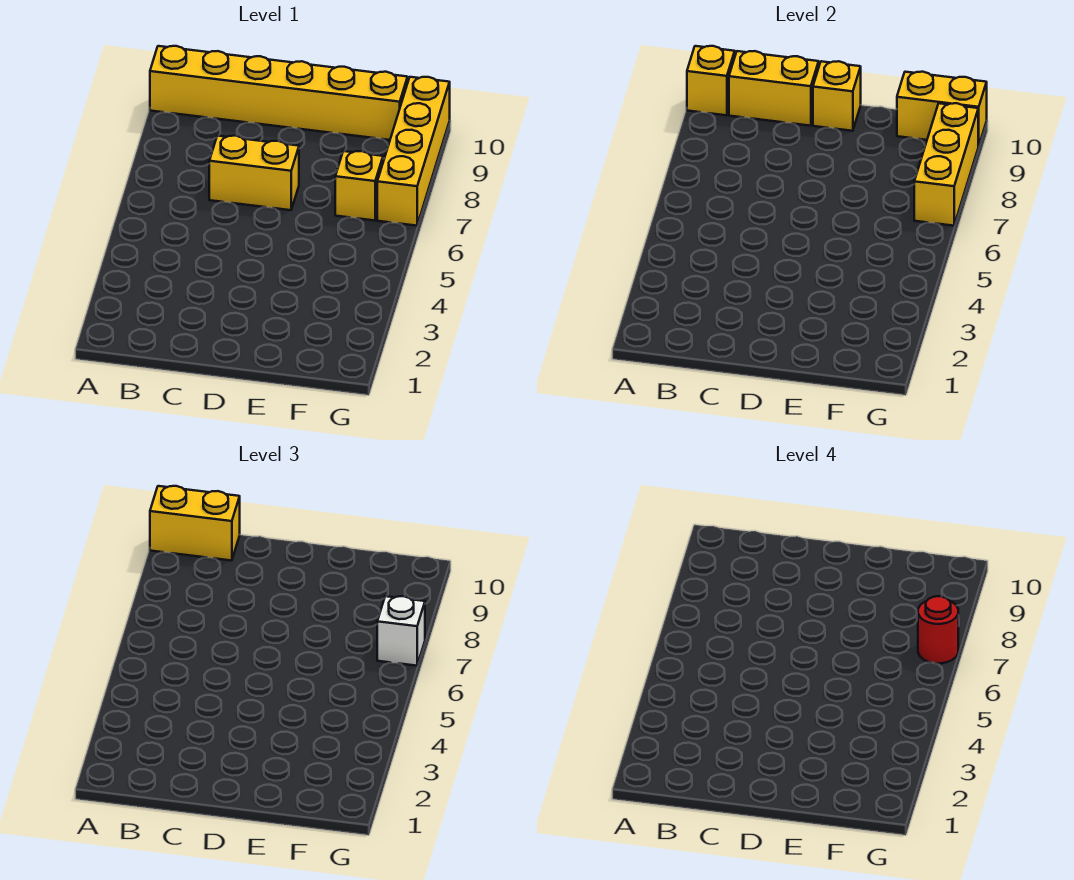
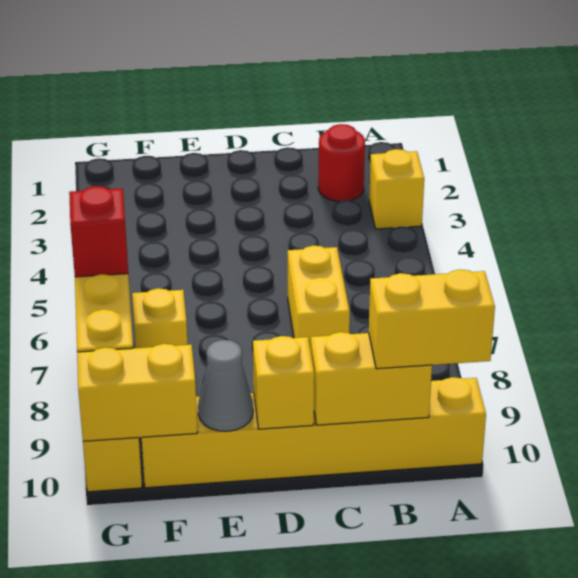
yellow 1x1 brick [687,46,735,115] -> yellow 1x1 brick moved to [369,149,424,229]
yellow 1x2 brick [209,136,299,210] -> yellow 1x2 brick turned to [288,245,350,351]
none -> grey 1x1 cone [198,340,253,431]
white 1x1 brick [377,596,425,666] -> red 1x1 brick [69,186,128,277]
red 1x1 round brick [918,596,958,663] -> red 1x1 round brick moved to [318,124,365,201]

